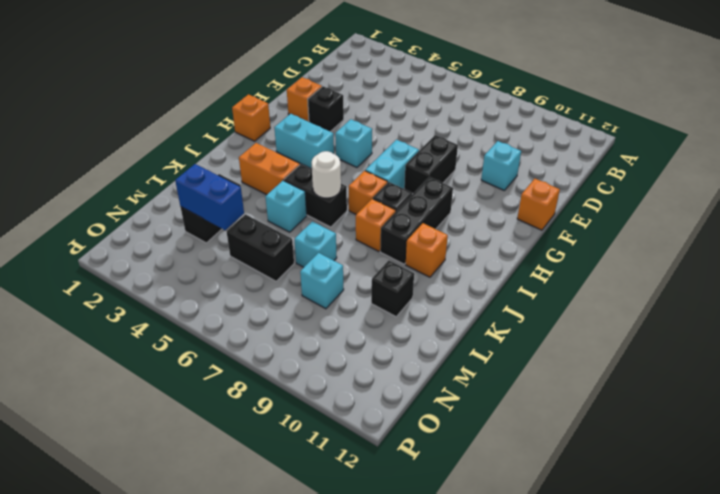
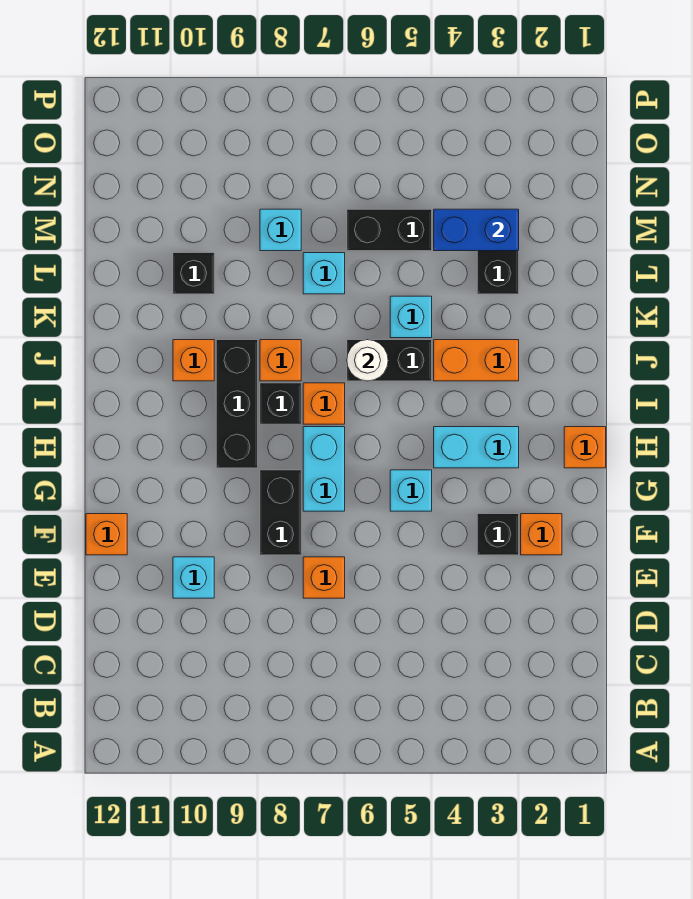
none -> orange 1x1 brick [303,557,345,598]

